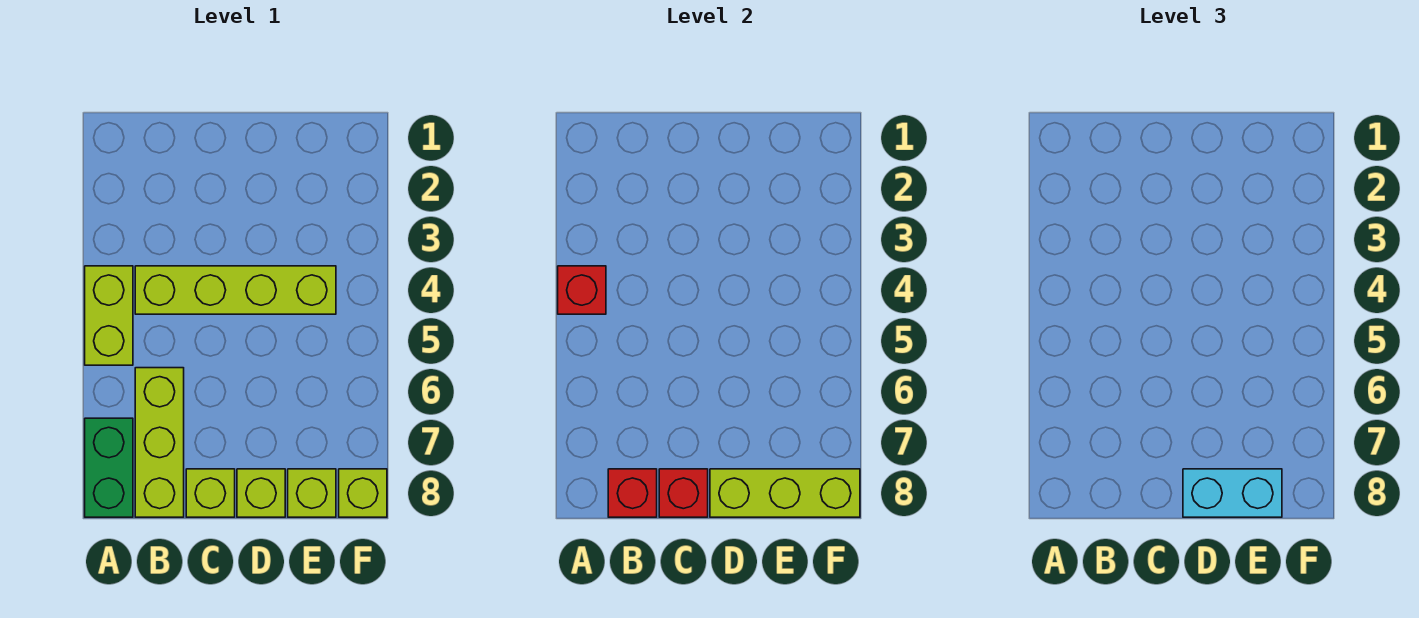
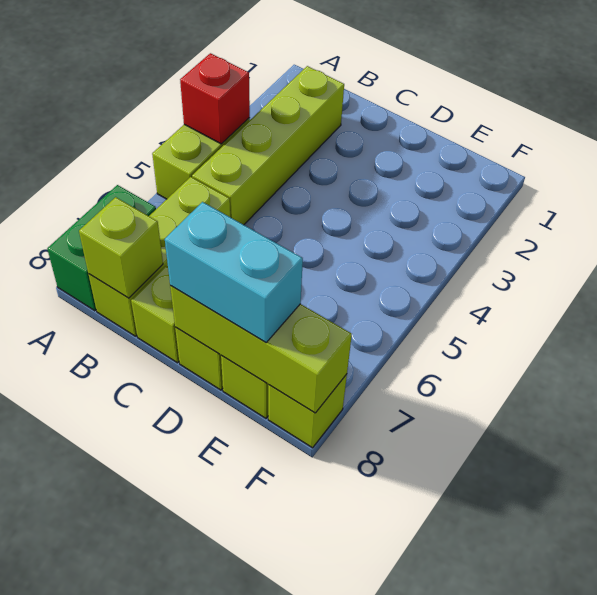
lime 1x4 brick [135,266,336,314] -> lime 1x4 brick turned to [192,66,344,225]
red 1x1 brick [608,469,657,517] -> lime 1x1 brick [79,197,163,298]
red 1x1 brick [659,469,708,517] -> none

